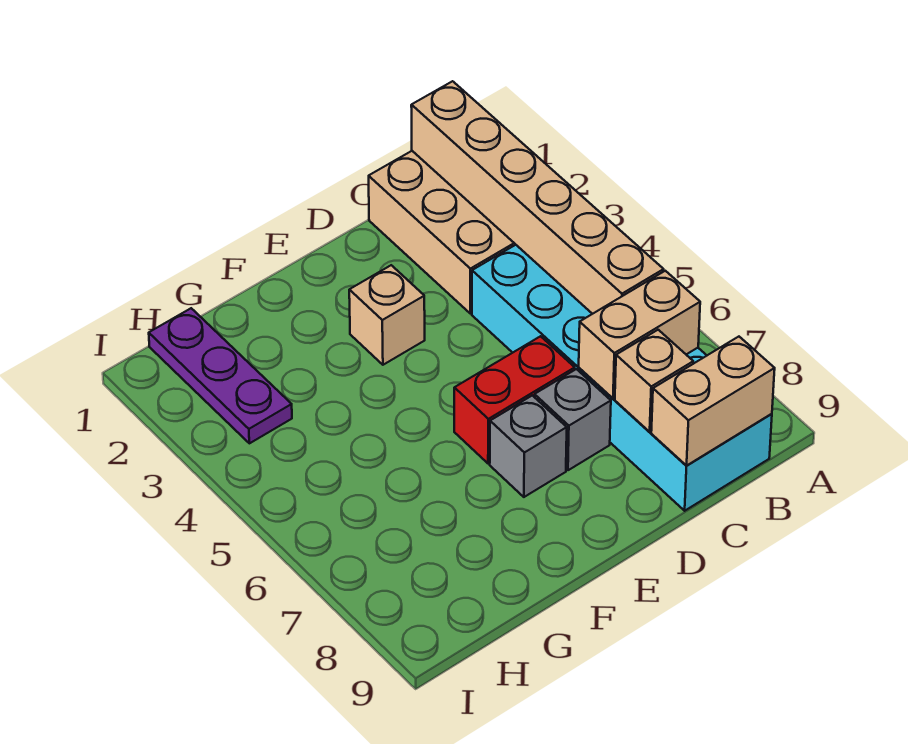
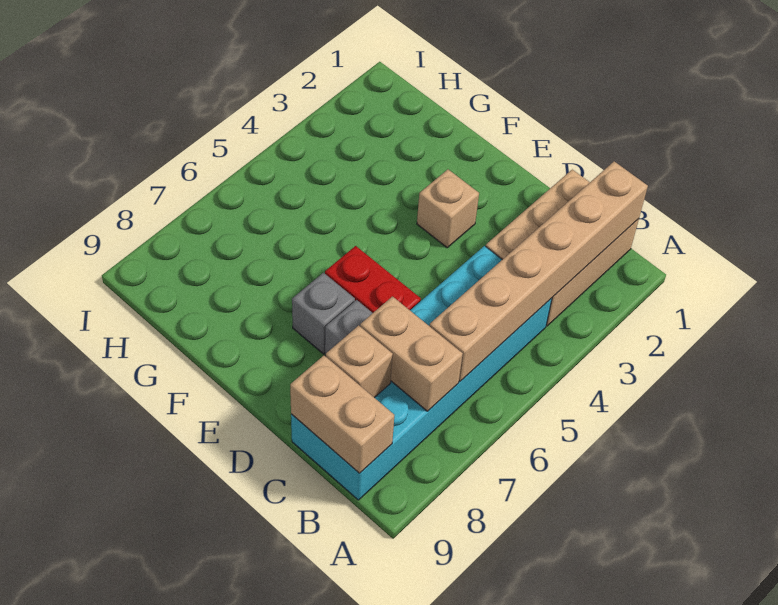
purple 1x3 plate [149,308,292,443] -> none

